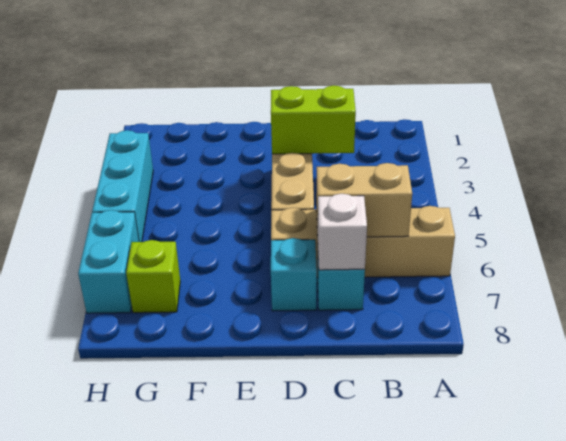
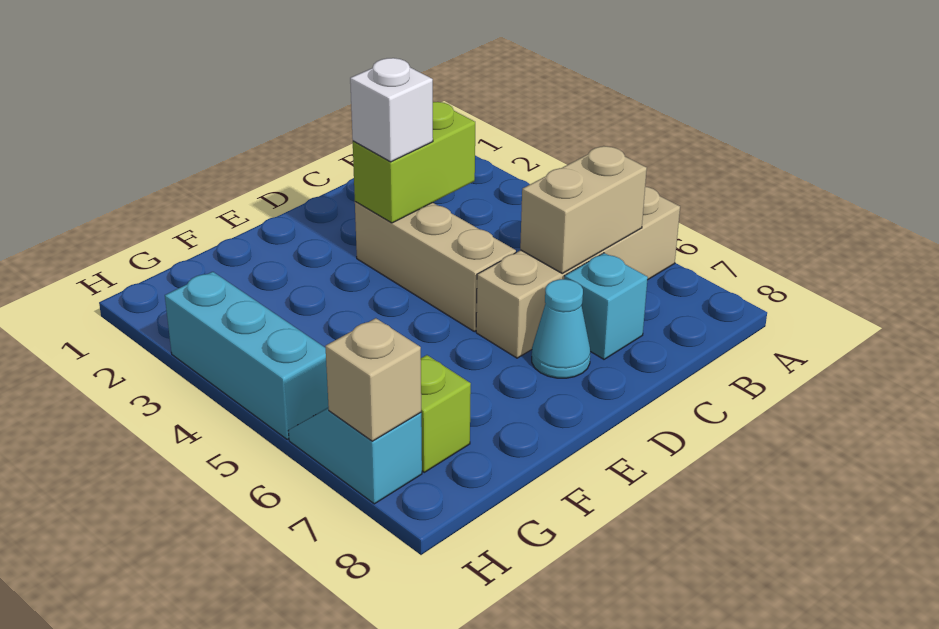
white 1x1 brick [318,194,367,270] -> white 1x1 brick moved to [350,58,433,162]
cyan 1x1 brick [271,238,317,311] -> cyan 1x1 cone [532,279,590,378]
cyan 1x2 brick [78,210,139,313] -> cyan 1x2 slope [288,407,422,504]
none -> tan 1x1 brick [325,318,421,441]

